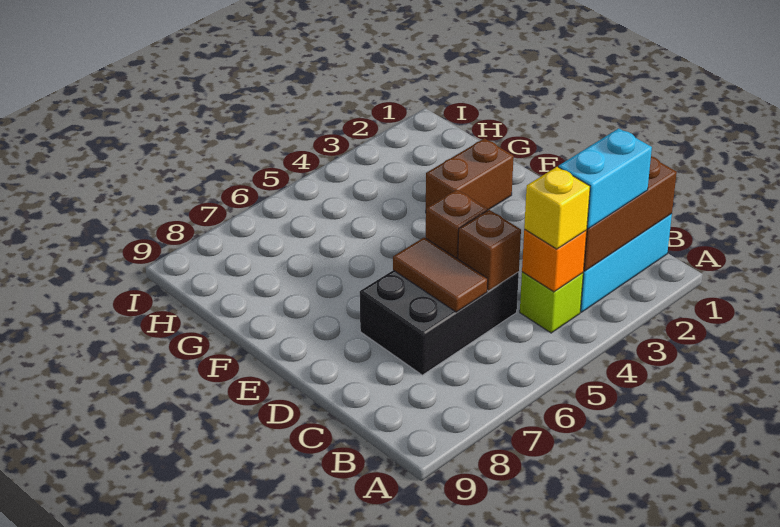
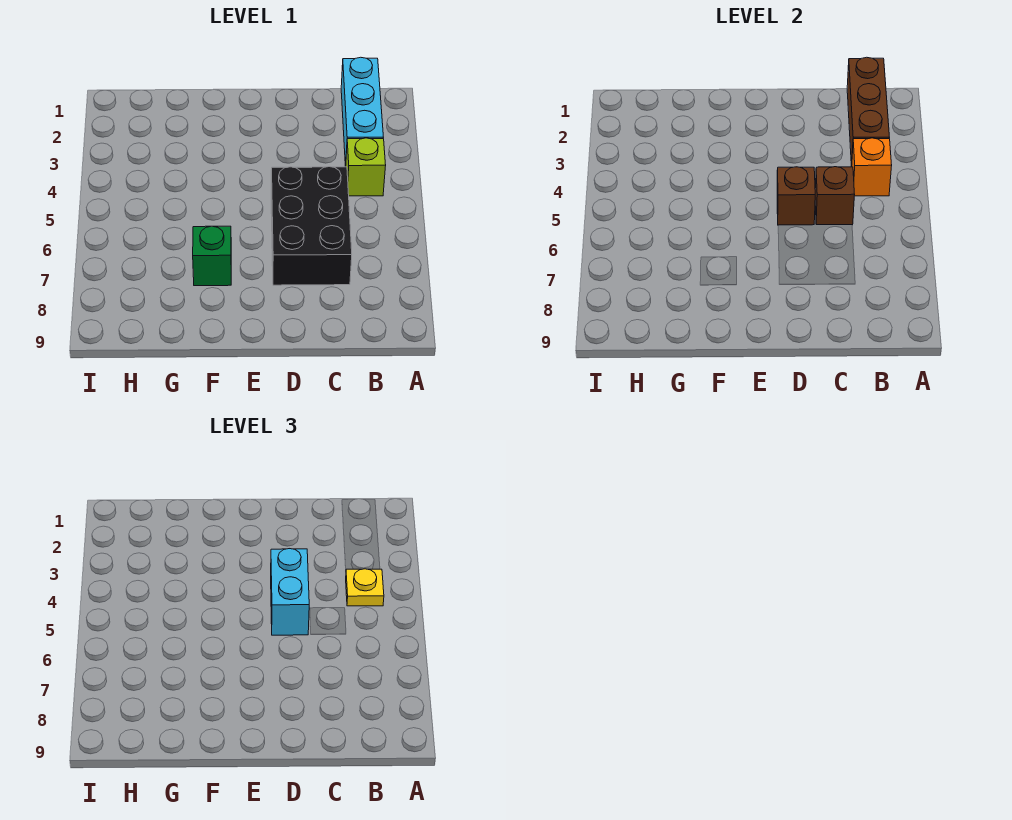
cyan 1x2 brick [559,128,652,228] -> cyan 1x2 brick moved to [271,549,309,635]
yellow 1x1 brick [524,167,590,249] -> yellow 1x1 plate [346,569,384,606]
brown 1x2 tile [393,238,488,312] -> none
brown 1x2 brick [426,138,514,210] -> none
none -> green 1x1 brick [193,226,231,286]

